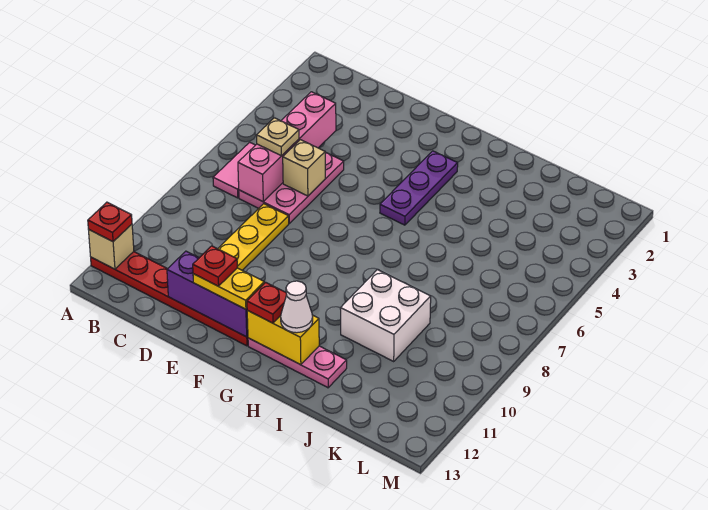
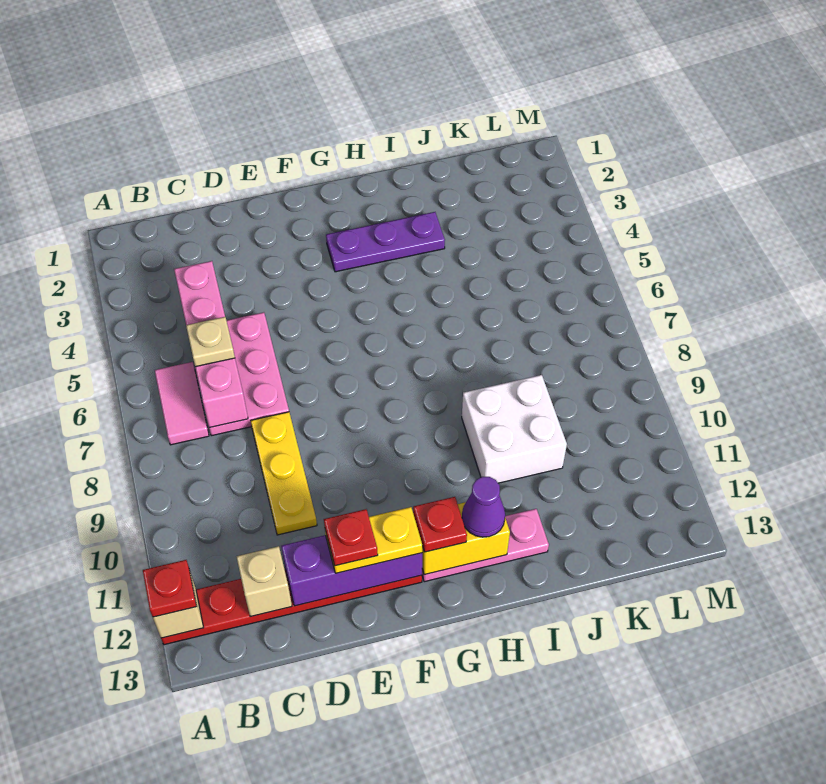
tan 1x1 brick [283,140,325,196] -> tan 1x1 brick moved to [236,546,292,617]
purple 1x3 plate [380,151,458,225] -> purple 1x3 plate turned to [326,212,445,272]
white 1x1 cone [281,281,313,333] -> purple 1x1 cone [462,477,505,537]

